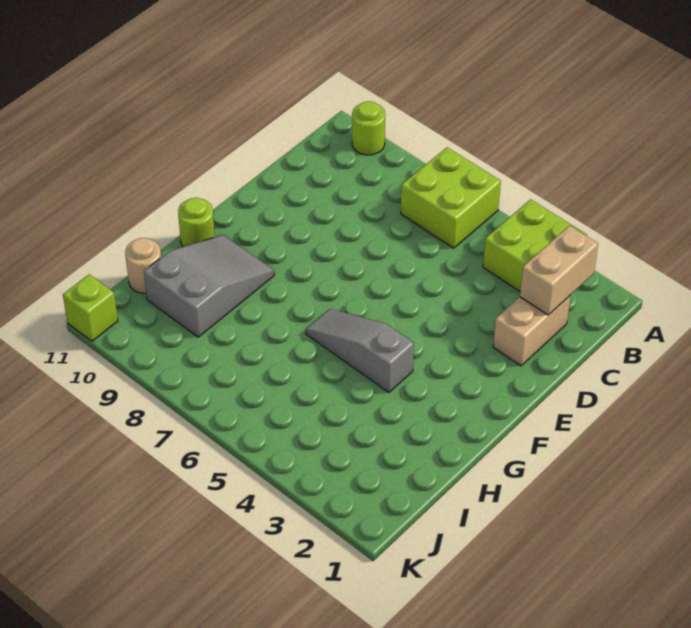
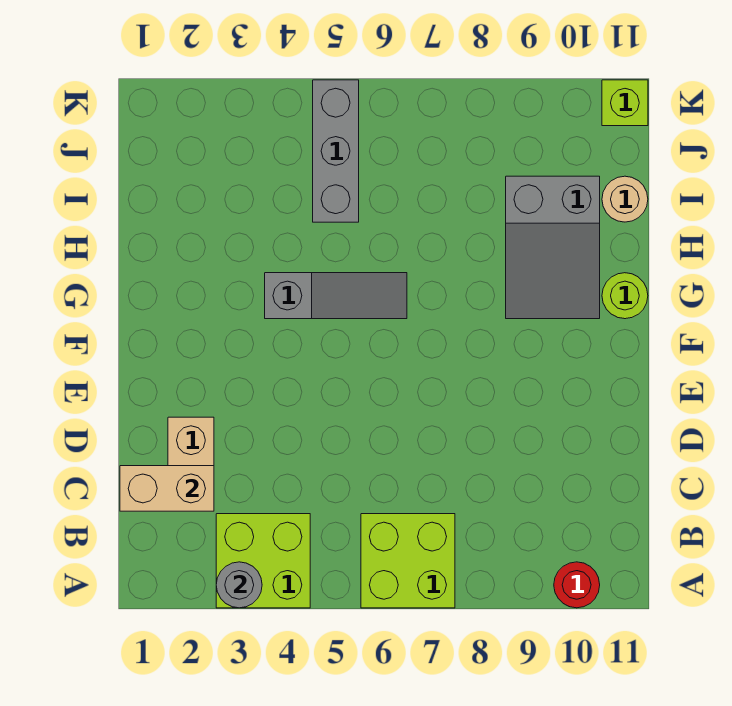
none -> grey 1x1 round brick [216,562,262,608]
lime 1x1 round brick [352,101,385,155] -> red 1x1 round brick [554,562,600,608]
tan 1x2 brick [520,226,598,315] -> tan 1x2 brick turned to [120,466,214,511]
none -> grey 1x3 brick [313,80,359,222]

